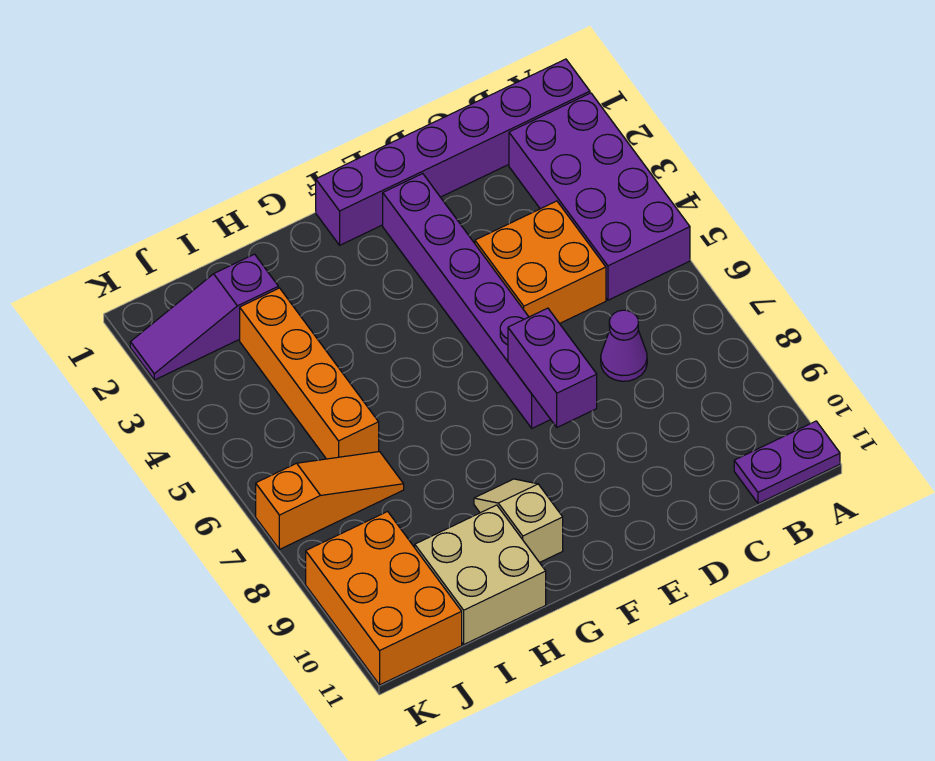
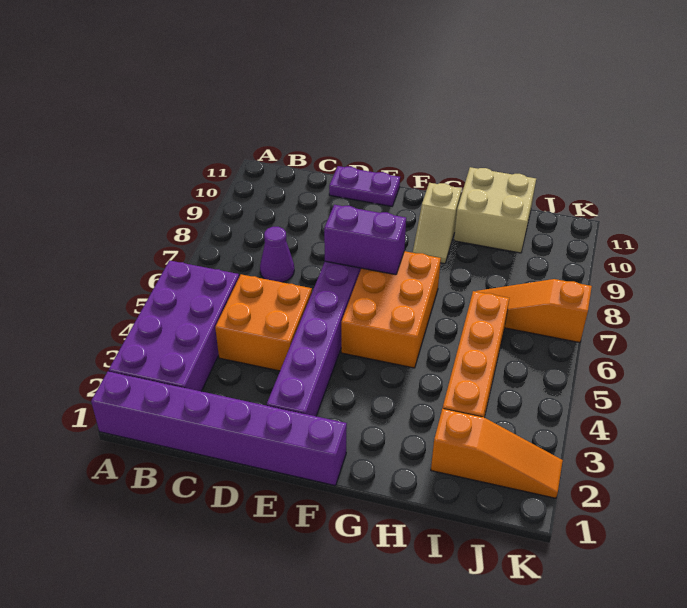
purple 1x2 plate [734,421,840,504] -> purple 1x2 plate moved to [329,166,400,206]
purple 1x2 brick [508,308,597,427] -> purple 1x2 brick turned to [324,205,406,275]
purple 1x3 slope [130,254,278,380] -> orange 1x3 slope [431,409,563,498]
orange 2x3 brick [306,511,462,685] -> orange 2x3 brick moved to [341,251,441,368]

